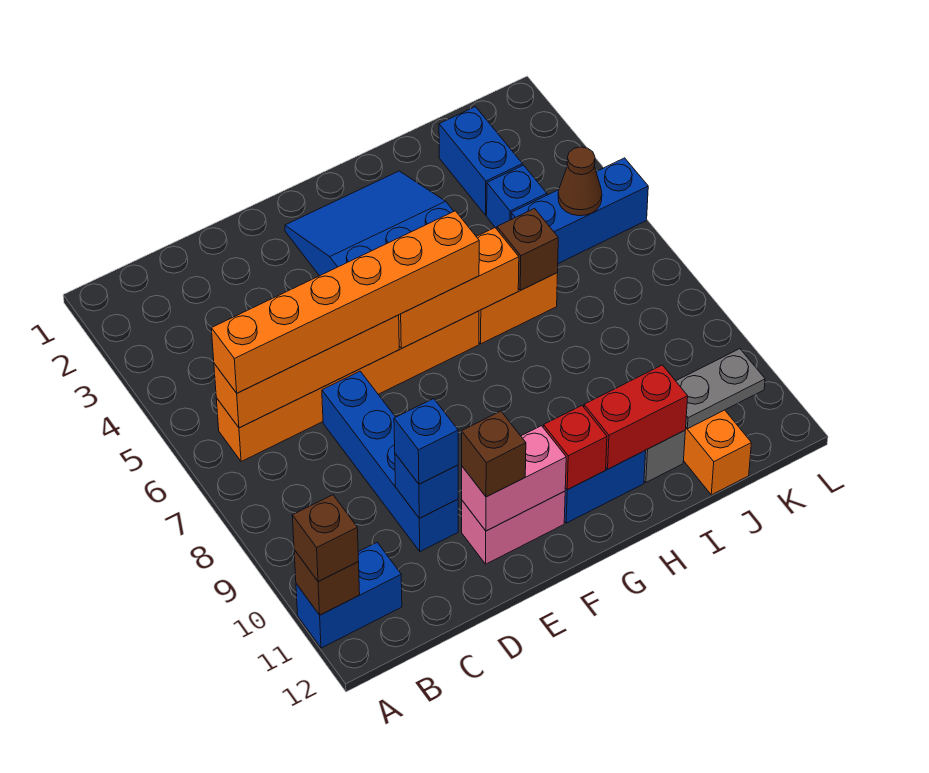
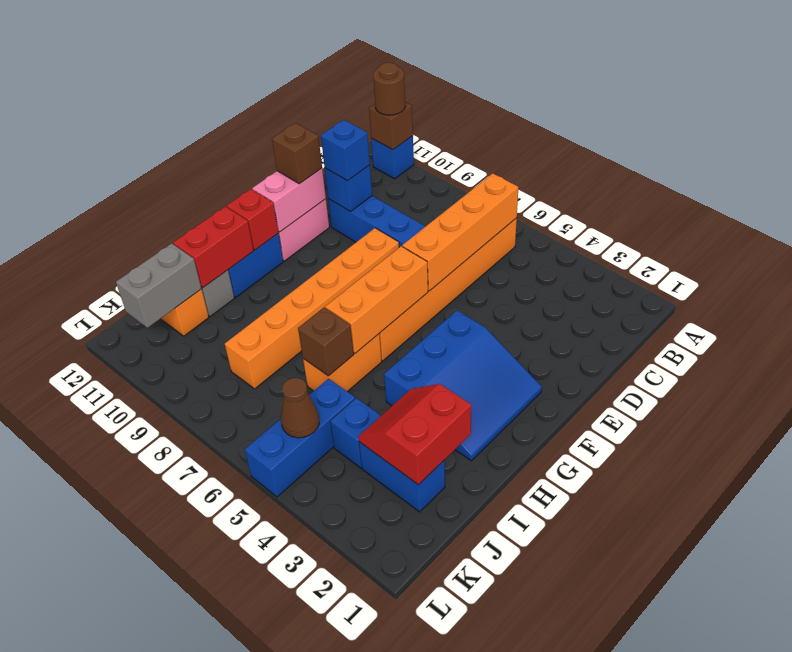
blue 1x2 brick [296,543,402,648] -> blue 1x1 brick [371,136,414,179]
brown 1x1 brick [292,495,358,581] -> brown 1x1 round brick [373,63,405,115]
orange 1x6 brick [211,211,479,393] -> orange 1x6 brick moved to [225,228,399,389]
none -> red 2x2 slope [358,384,471,485]
grey 1x2 plate [676,349,765,429] -> grey 1x2 brick [116,243,201,328]

